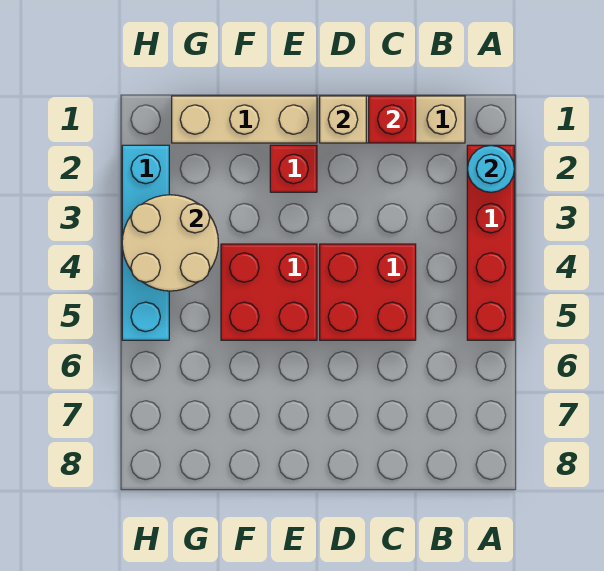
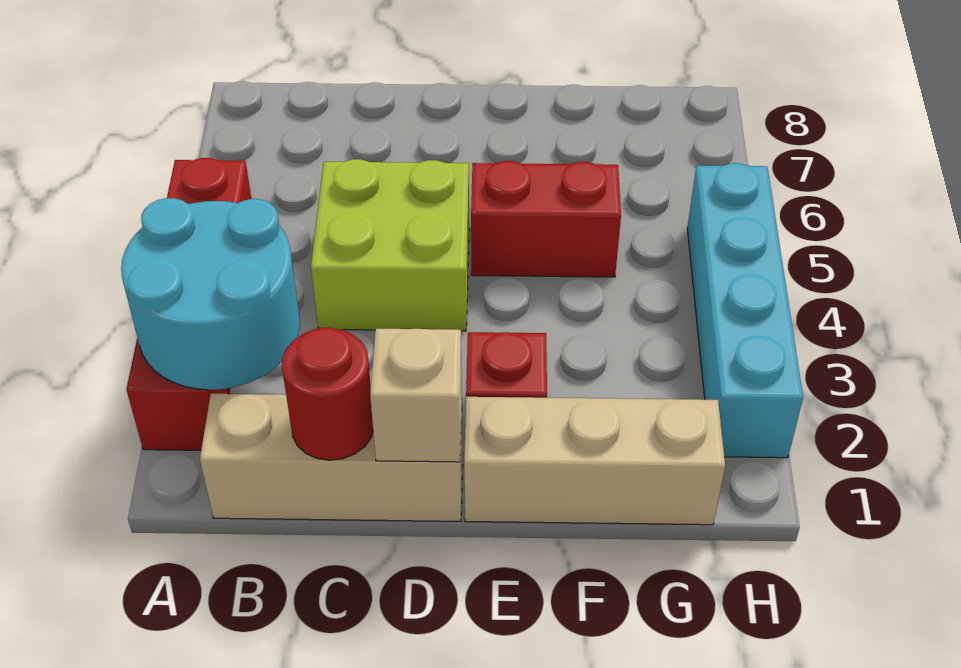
cyan 1x1 round brick [467,145,514,192] -> cyan 2x2 round brick [121,198,300,390]
red 1x1 brick [369,96,416,143] -> red 1x1 round brick [282,328,373,460]
red 2x2 brick [320,244,416,340] -> lime 2x2 brick [311,159,469,331]
red 2x2 brick [221,244,317,340] -> red 1x2 brick [471,161,621,277]
tan 2x2 round brick [122,195,218,291] -> none

